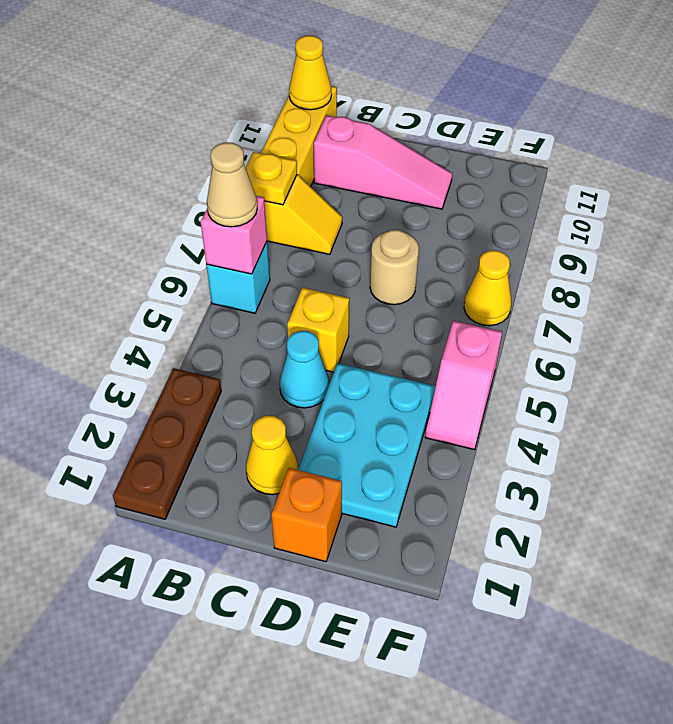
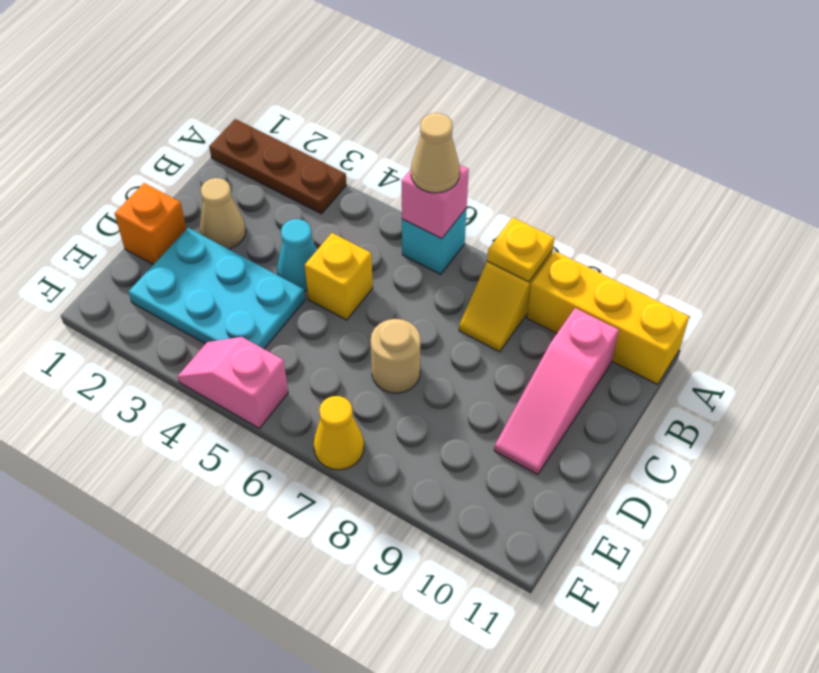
yellow 1x1 cone [289,36,332,110] -> none
yellow 1x1 cone [246,416,298,495] -> tan 1x1 cone [200,178,246,249]

